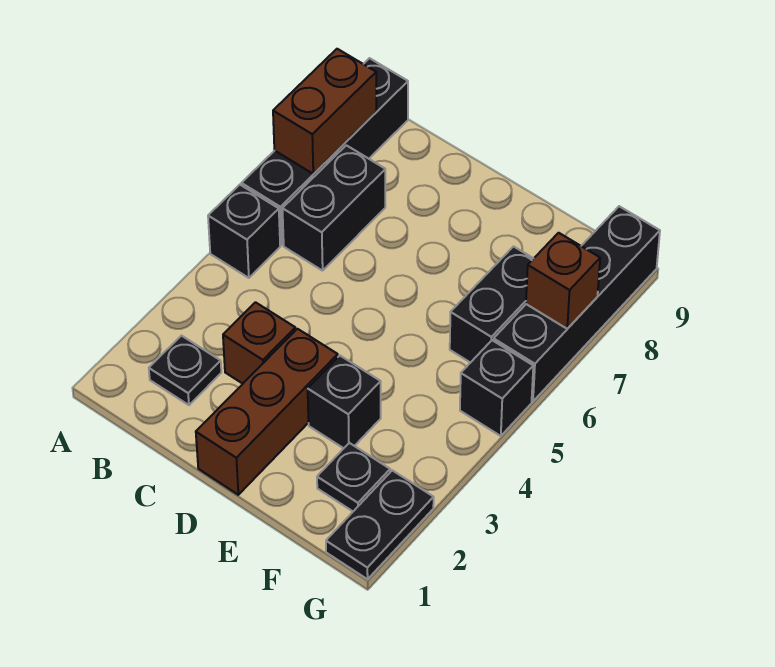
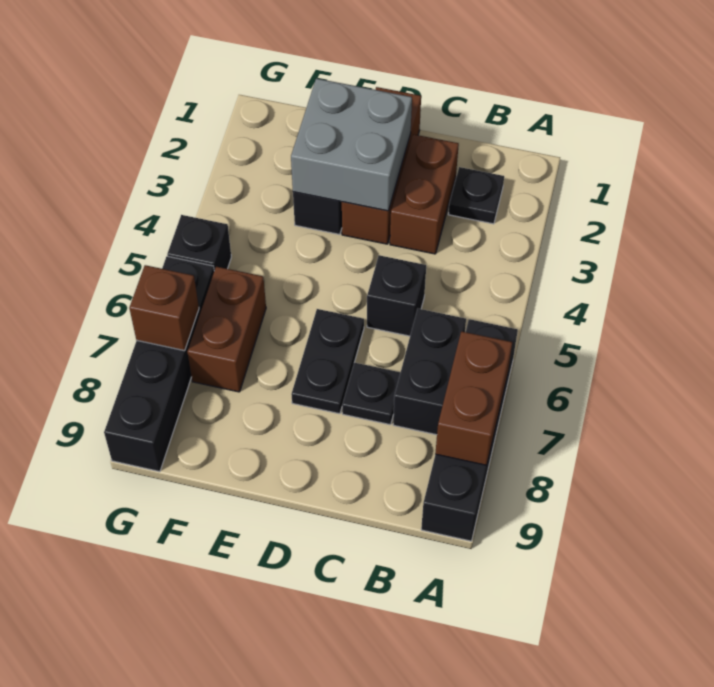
black 1x1 brick [208,185,280,278] -> black 1x1 brick moved to [367,255,426,336]
brown 1x1 brick [223,302,295,384] -> brown 1x2 brick [390,134,459,254]
none -> grey 2x2 brick [291,79,412,211]
black 1x1 plate [317,443,390,511] -> black 1x1 plate moved to [342,363,400,425]
black 1x2 brick [450,246,534,363] -> brown 1x2 brick [187,267,266,392]
black 1x2 plate [326,470,434,579] -> black 1x2 plate moved to [291,309,364,414]

